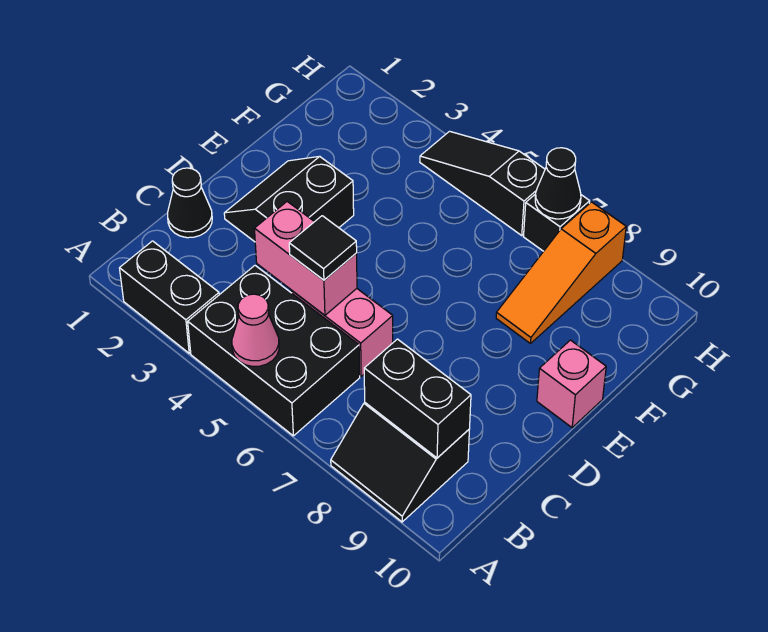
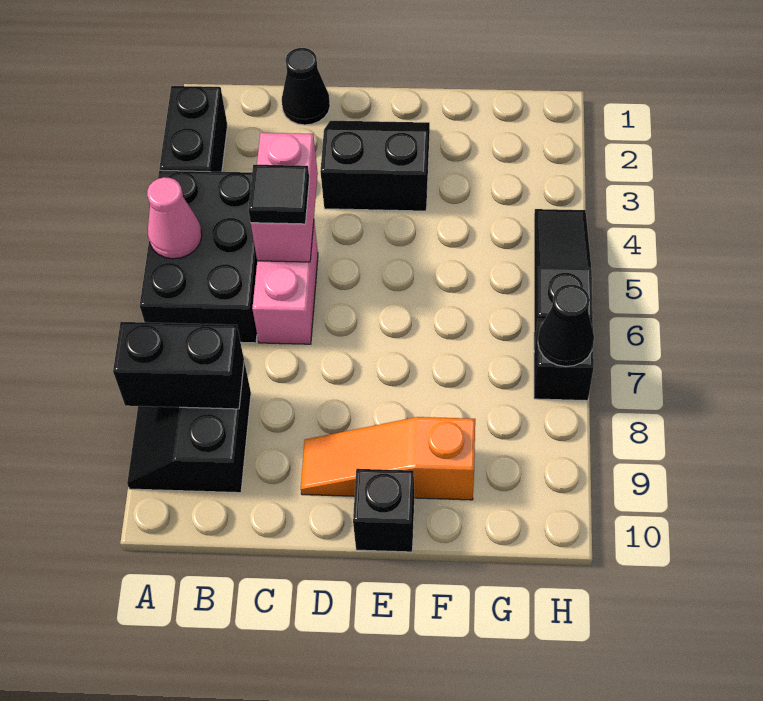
black 1x2 brick [364,339,471,458] -> black 1x2 brick turned to [113,322,244,409]
pink 1x1 brick [537,340,606,428] -> black 1x1 brick [353,469,414,552]
orange 1x3 slope [496,202,626,344] -> orange 1x3 slope moved to [301,417,475,500]

